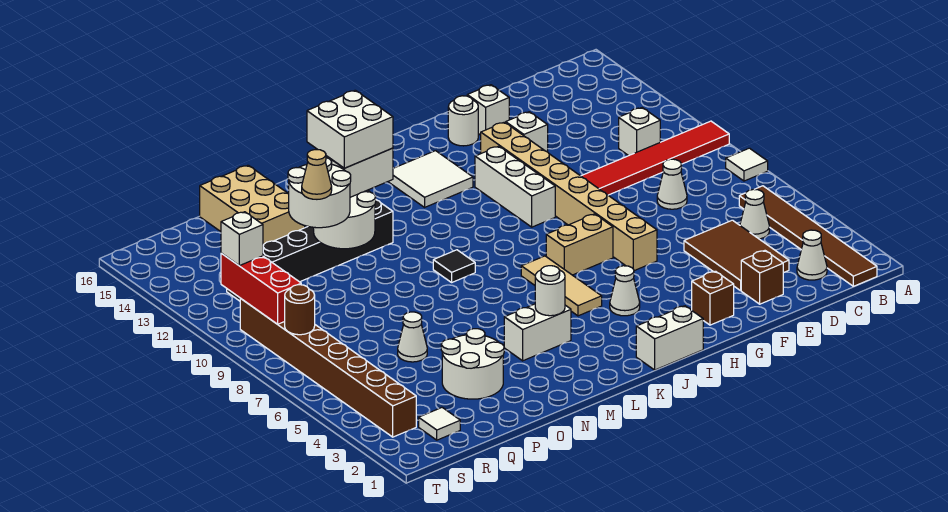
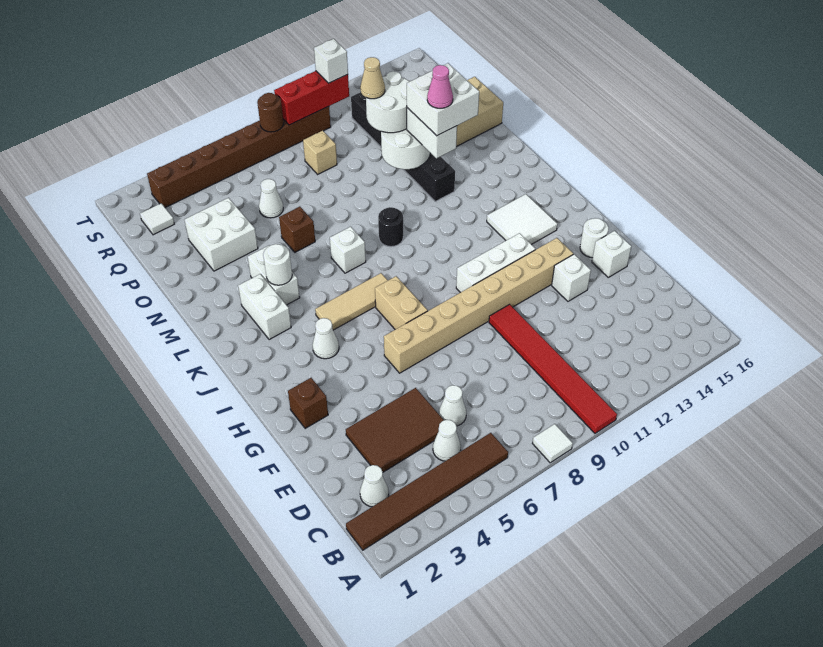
white 1x1 brick [619,108,660,156] -> white 1x1 brick moved to [330,227,366,273]
white 1x1 cone [657,159,687,209] -> white 1x1 cone moved to [439,385,466,426]
brown 1x1 brick [741,251,783,304] -> brown 1x1 brick moved to [279,207,315,252]
white 1x2 brick [636,306,703,370] -> white 1x2 brick moved to [238,274,291,340]
black 1x1 tile [433,250,475,282] -> black 1x1 round brick [378,207,403,247]
none -> pink 1x1 cone [427,65,453,108]
white 2x2 round brick [441,329,504,399] -> white 2x2 brick [185,198,258,271]
none -> tan 1x1 brick [303,131,337,174]

